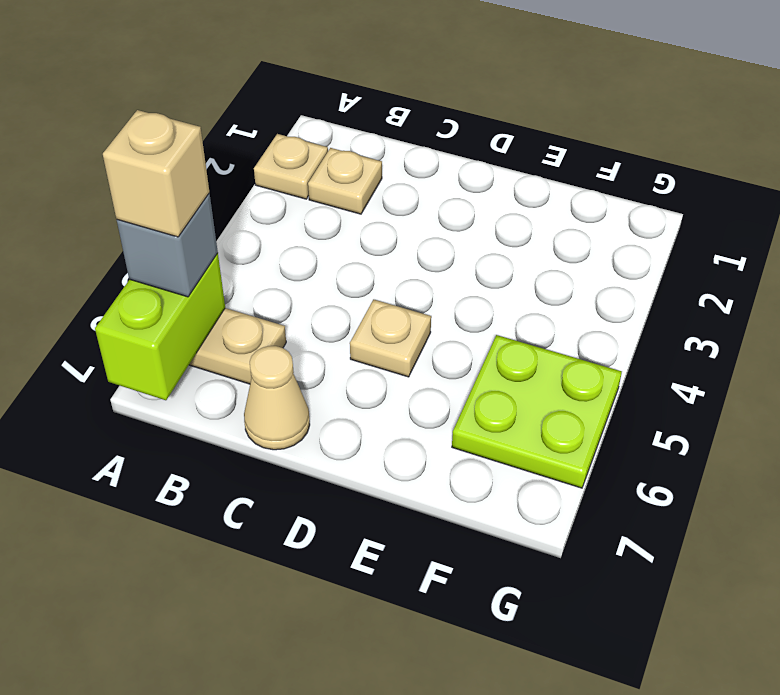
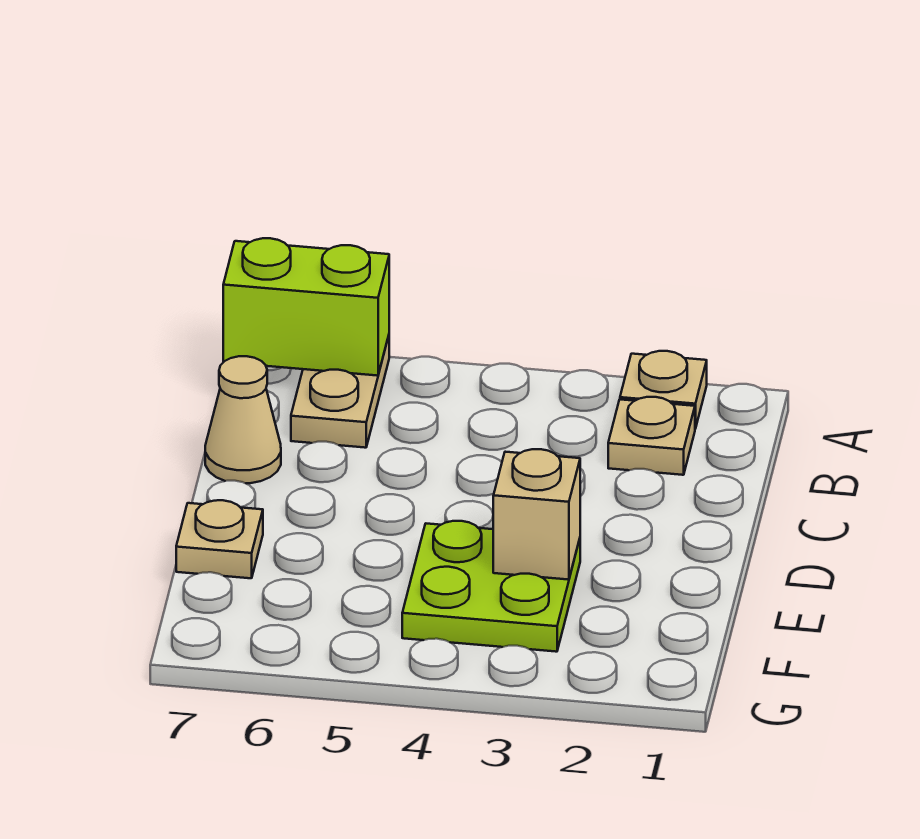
grey 1x1 brick [117,193,218,297] -> none
tan 1x1 brick [103,110,209,237] -> tan 1x1 brick moved to [493,449,580,580]
tan 1x1 plate [350,299,431,377] -> tan 1x1 plate moved to [176,500,263,578]
lime 2x2 plate [452,335,622,488] -> lime 2x2 plate moved to [402,521,580,652]

